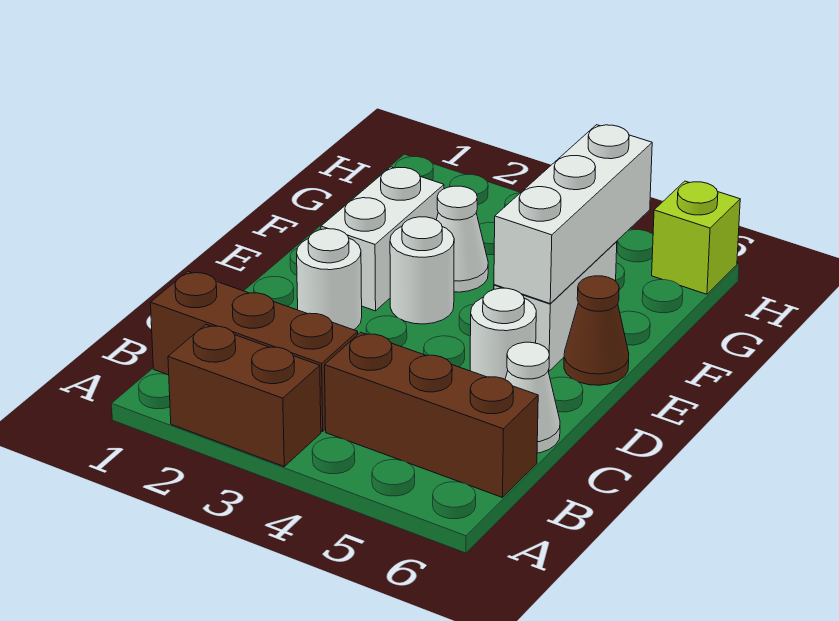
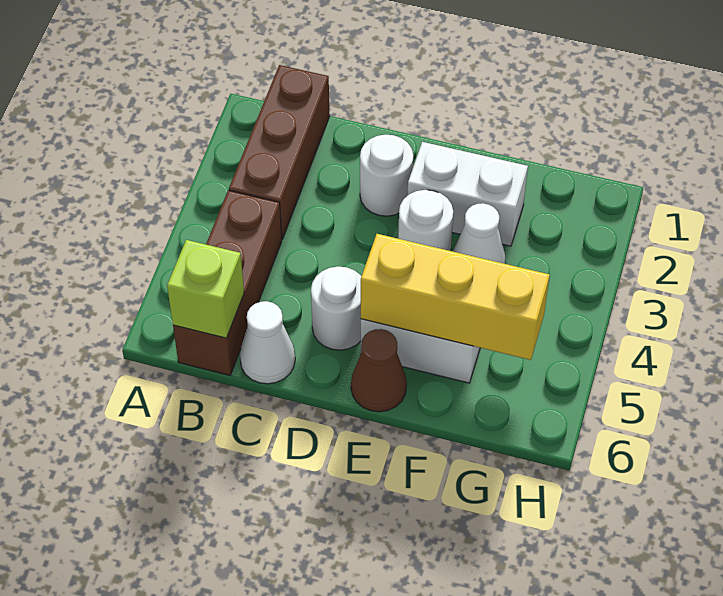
brown 1x2 brick [168,325,321,466] -> none
white 1x3 brick [494,125,652,303] -> yellow 1x3 brick [361,234,550,360]
lime 1x1 brick [652,181,740,294] -> lime 1x1 brick moved to [167,240,244,338]

